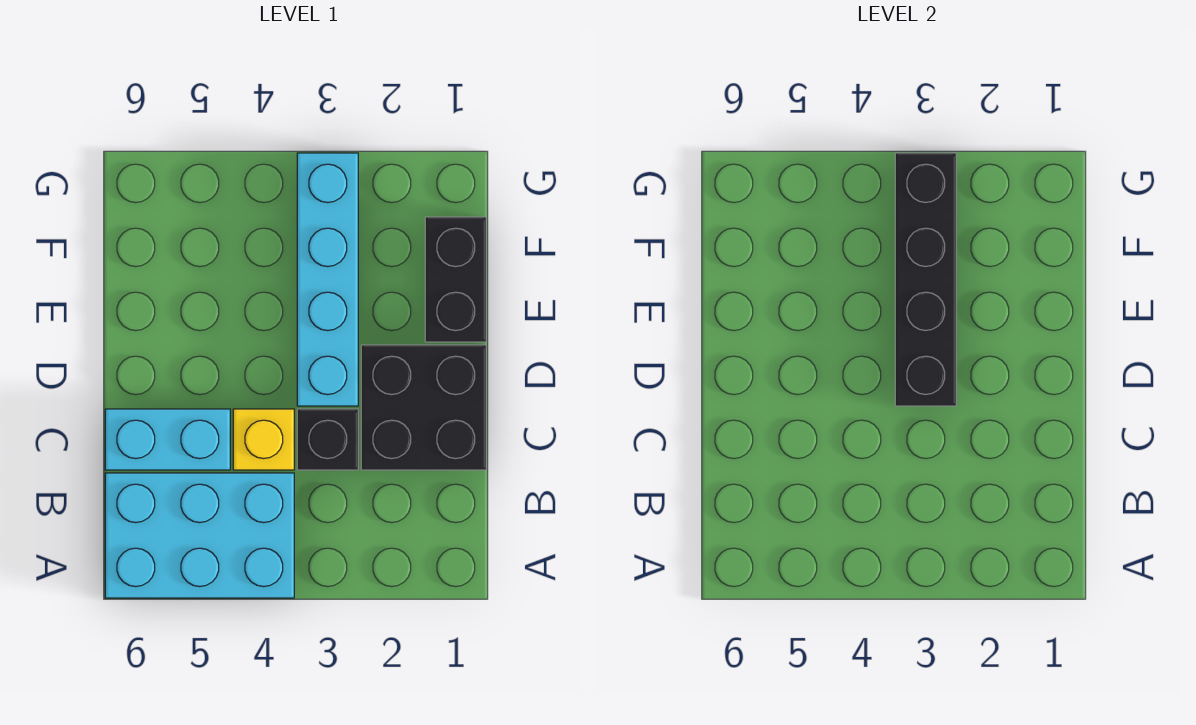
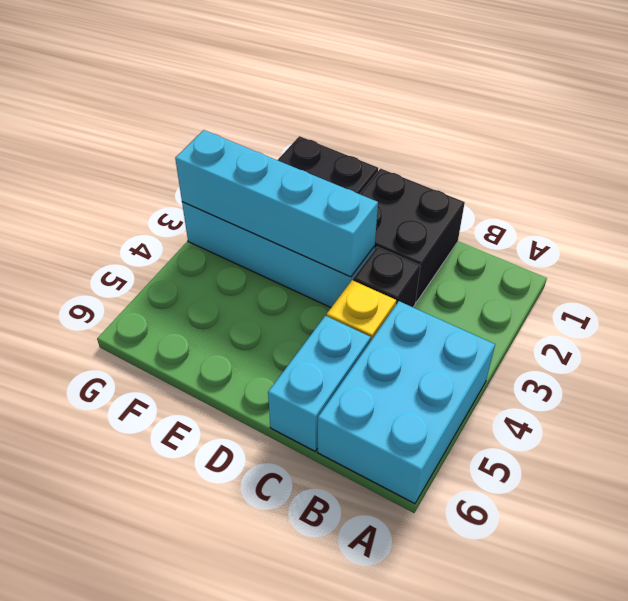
black 1x4 brick [895,153,956,406] -> cyan 1x4 brick [175,130,378,277]

